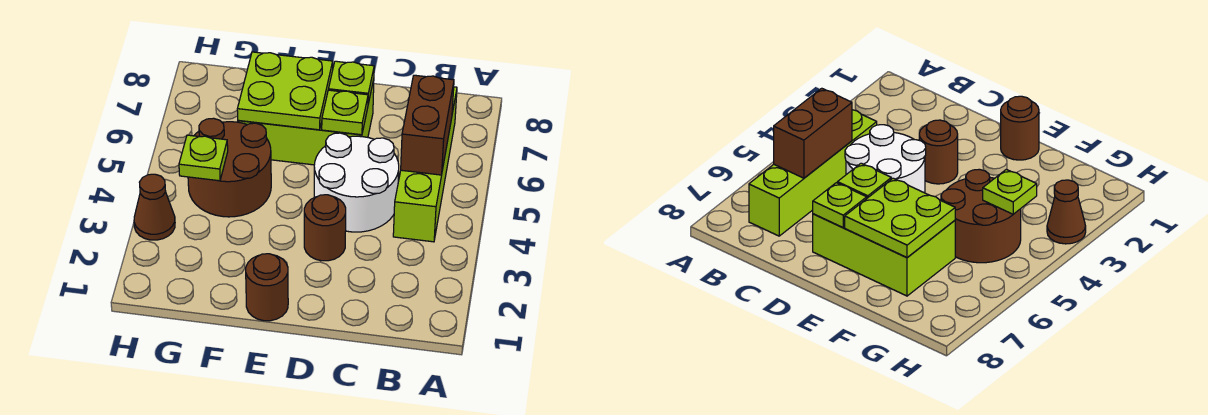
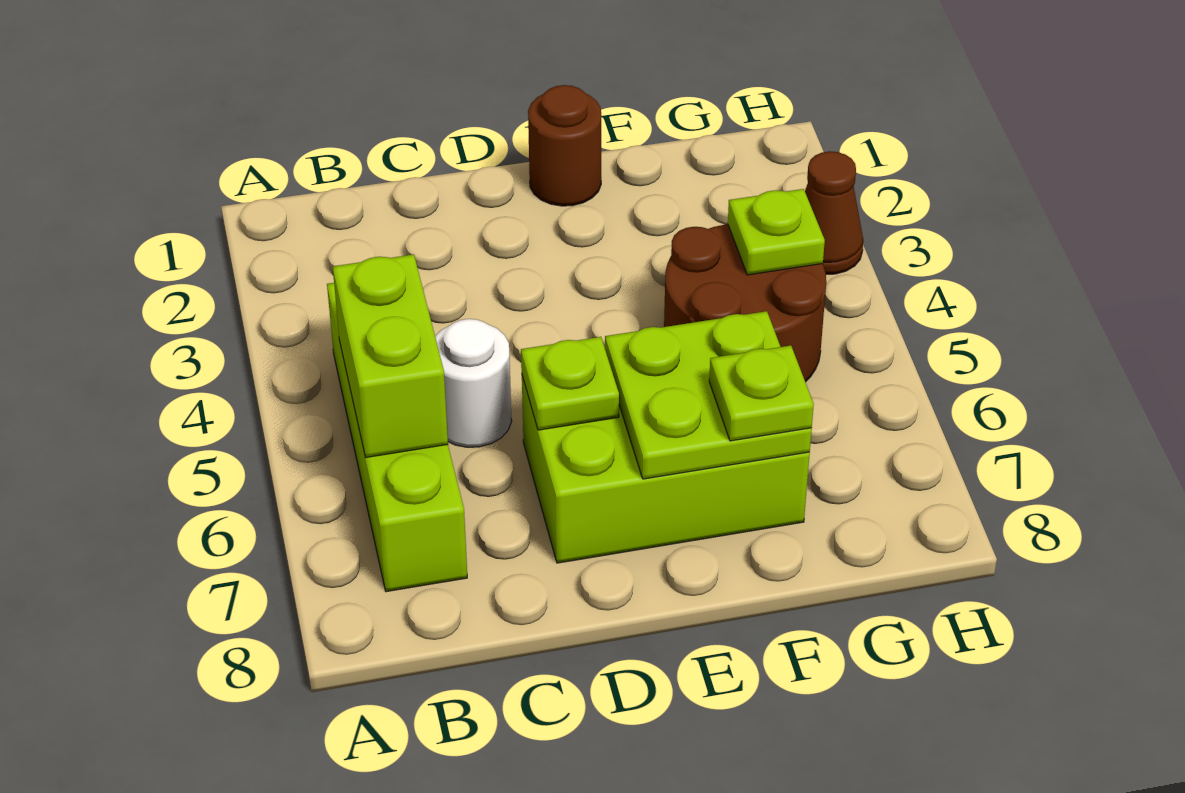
brown 1x2 brick [401,75,454,175] -> lime 1x2 brick [333,254,448,458]
white 2x2 round brick [314,133,399,232] -> white 1x1 round brick [435,319,512,447]
brown 1x1 round brick [304,195,346,261] -> none
lime 1x1 plate [328,61,374,103] -> lime 1x1 plate moved to [709,345,814,441]

